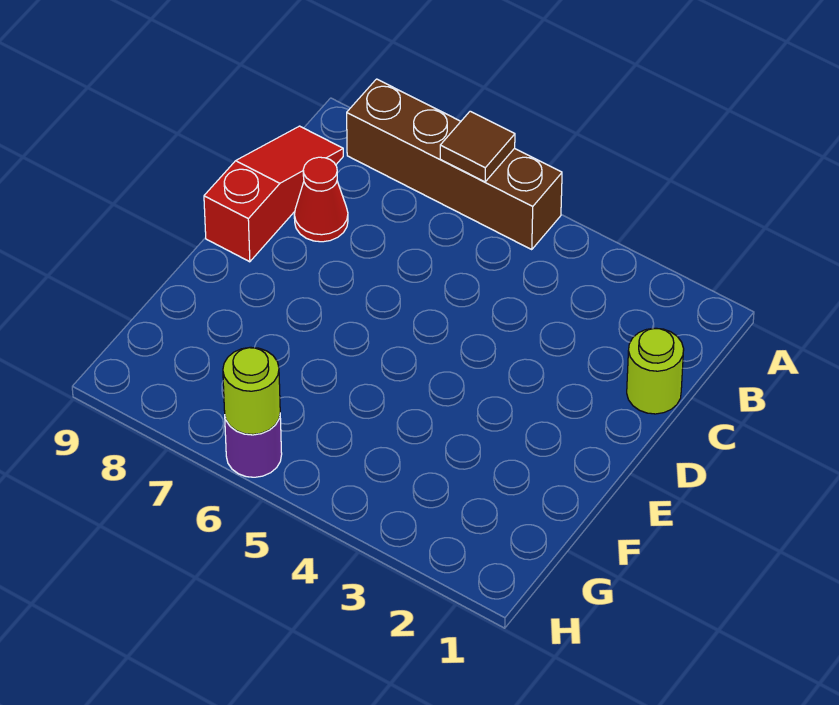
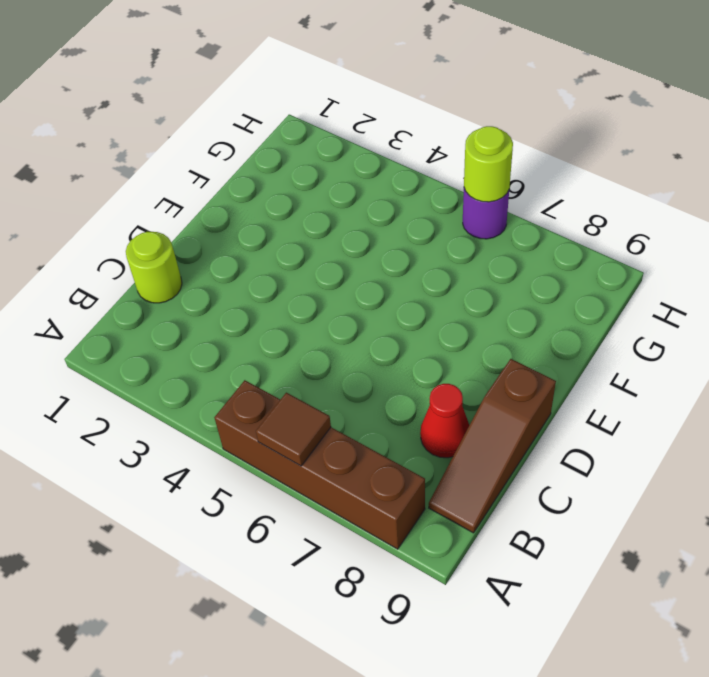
red 1x3 slope [204,126,343,262] -> brown 1x3 slope [429,359,556,533]

